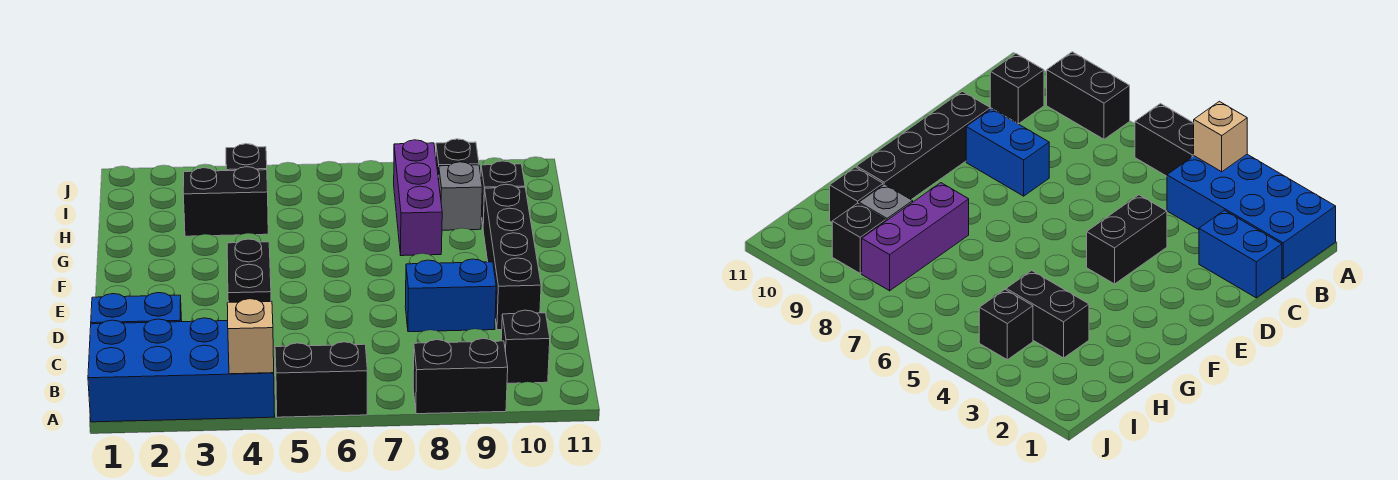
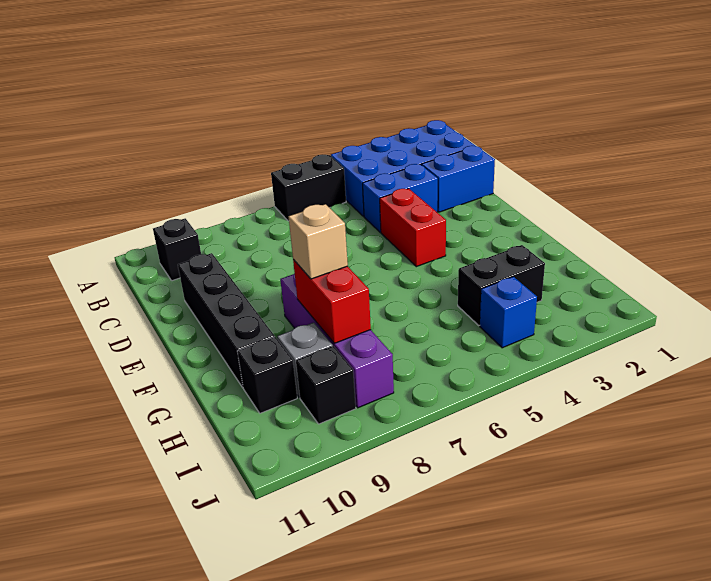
tan 1x1 brick [227,299,274,374] -> tan 1x1 brick moved to [289,204,348,279]
black 1x2 brick [413,339,508,414] -> none
black 1x2 brick [227,239,271,302] -> red 1x2 brick [380,189,446,267]
blue 1x2 brick [405,259,496,332] -> blue 1x2 brick moved to [363,164,438,232]
purple 1x3 brick [394,140,442,256] -> purple 1x4 brick [280,273,394,408]
none -> red 1x2 brick [293,260,371,343]
black 1x1 brick [226,144,267,171] -> blue 1x1 brick [480,277,537,348]

